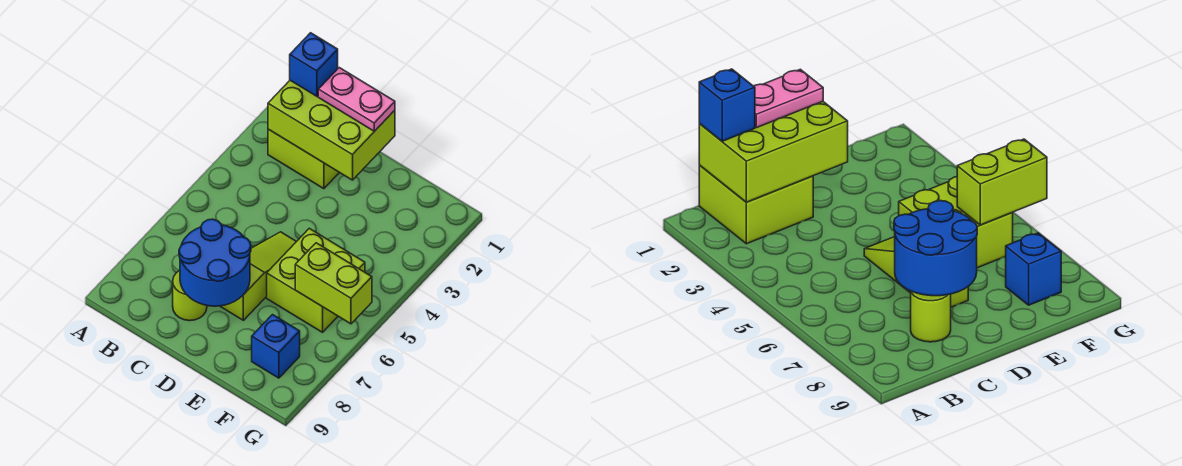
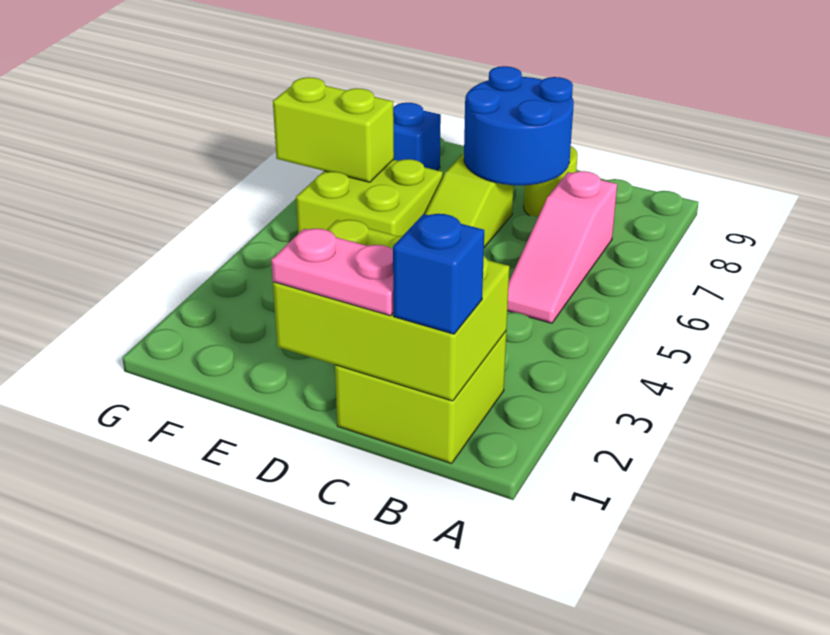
none -> pink 1x3 slope [507,171,617,323]

